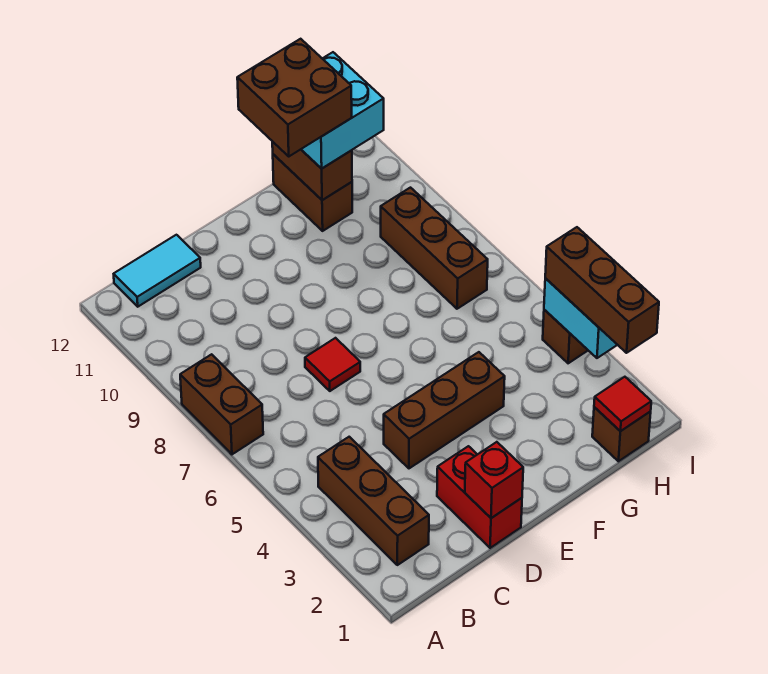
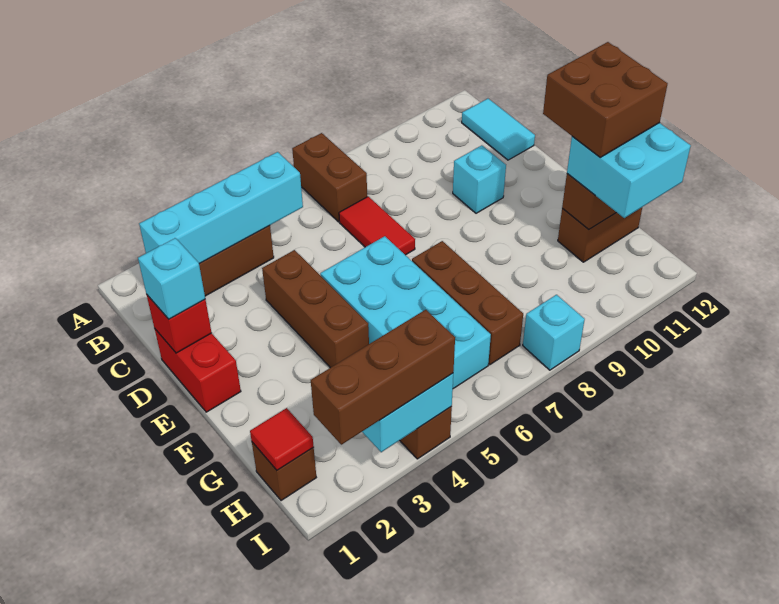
brown 1x2 brick [180,354,263,454] -> brown 1x2 brick turned to [292,133,367,222]
none -> cyan 1x4 brick [139,152,303,264]
red 1x2 brick [437,446,522,548] -> red 1x2 brick turned to [155,329,241,412]
none -> cyan 1x1 brick [138,238,205,319]
red 1x1 tile [305,338,360,391] -> red 1x2 tile [339,196,415,255]
none -> cyan 1x1 brick [453,145,506,213]
none -> cyan 2x4 brick [320,236,491,389]
brown 1x3 brick [381,188,488,309] -> brown 1x3 brick turned to [412,241,523,365]
none -> cyan 1x1 brick [523,295,585,370]

